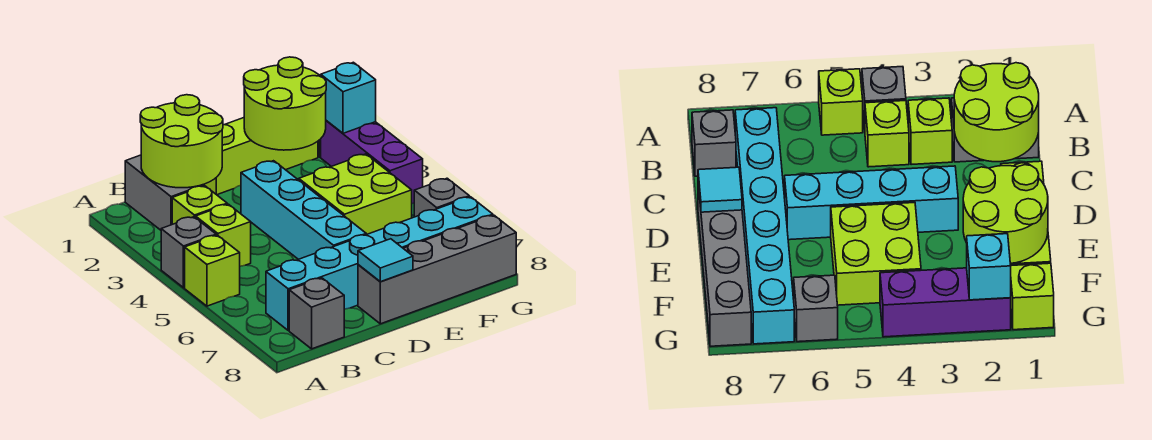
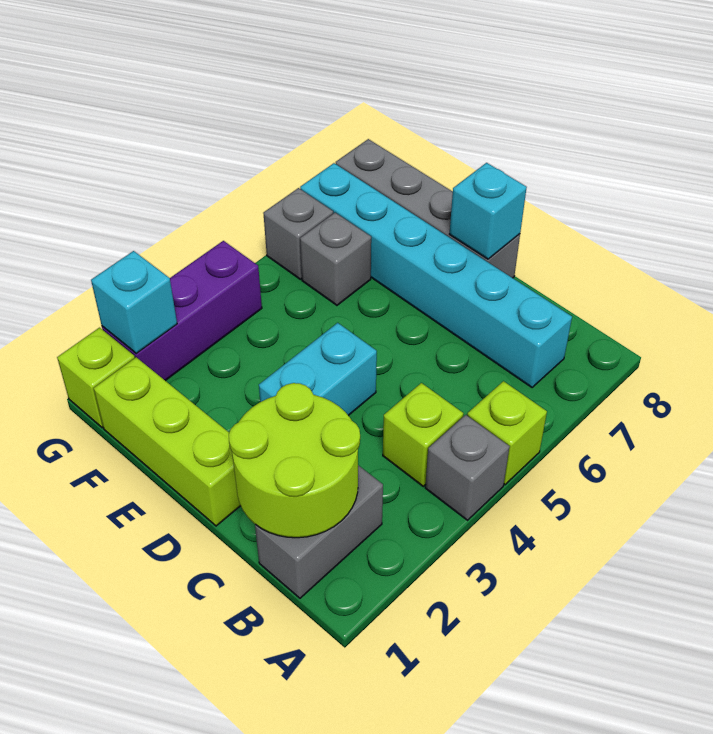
lime 1x1 brick [172,186,227,224] -> none
grey 1x1 brick [289,278,344,349] -> grey 1x1 brick moved to [300,213,371,305]
cyan 1x4 brick [241,161,366,259] -> cyan 1x2 brick [259,323,377,416]
cyan 1x1 tile [358,239,413,282] -> cyan 1x1 brick [450,163,527,259]
lime 2x2 round brick [244,57,326,150] -> none
lime 2x2 brick [299,154,412,235] -> none

